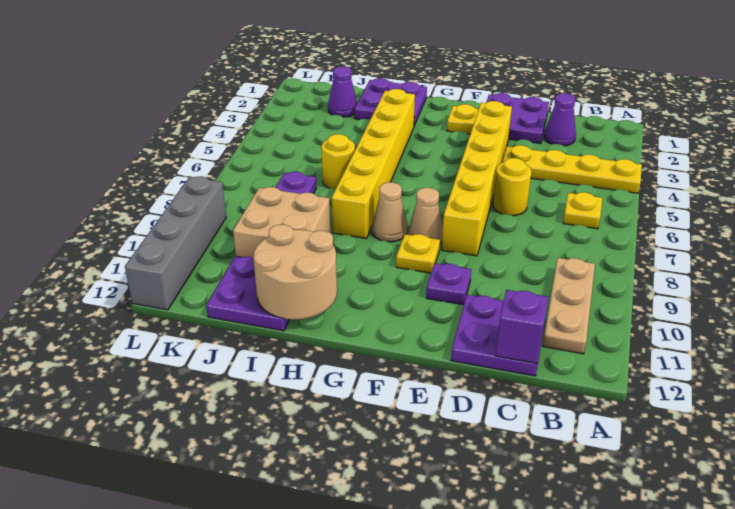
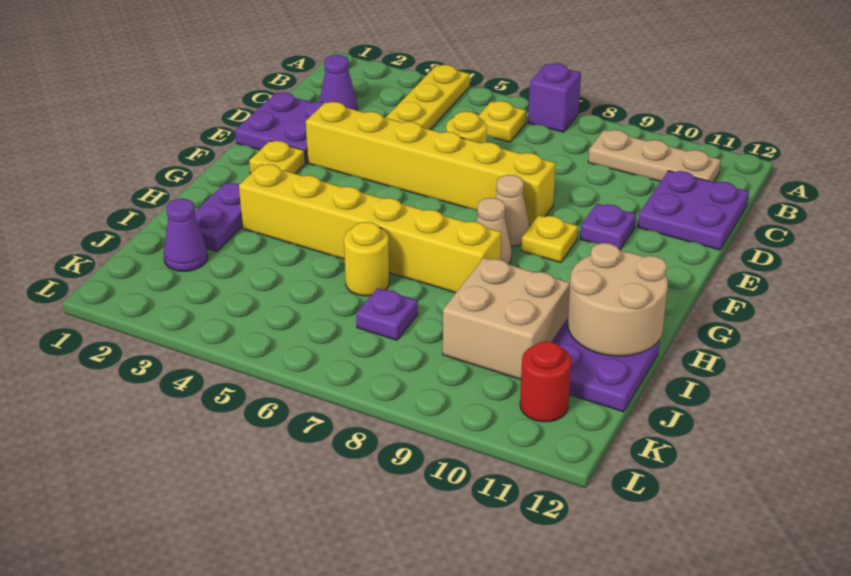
purple 1x1 brick [496,290,548,364] -> purple 1x1 brick moved to [528,63,581,132]
purple 2x2 plate [355,78,427,126] -> purple 1x2 plate [195,183,242,251]
none -> red 1x1 round brick [520,341,571,422]
grey 1x4 brick [125,176,226,310] -> none

